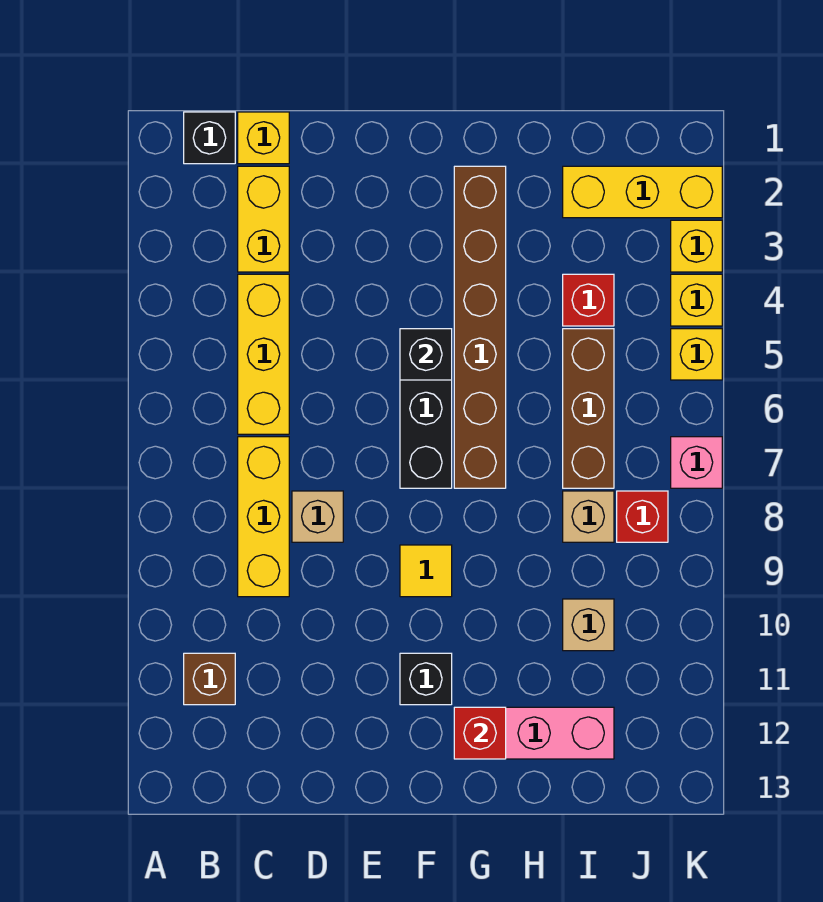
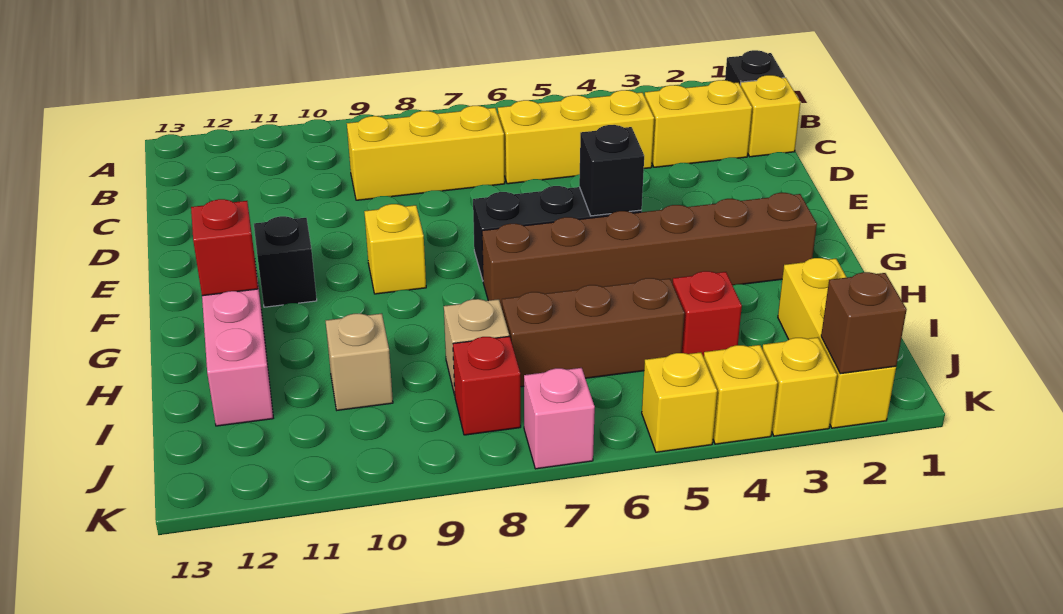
brown 1x1 brick [184,653,235,705] -> brown 1x1 brick moved to [821,272,907,374]
tan 1x1 brick [292,491,343,542] -> none
yellow 1x1 tile [400,545,452,597] -> yellow 1x1 brick [364,204,426,294]

